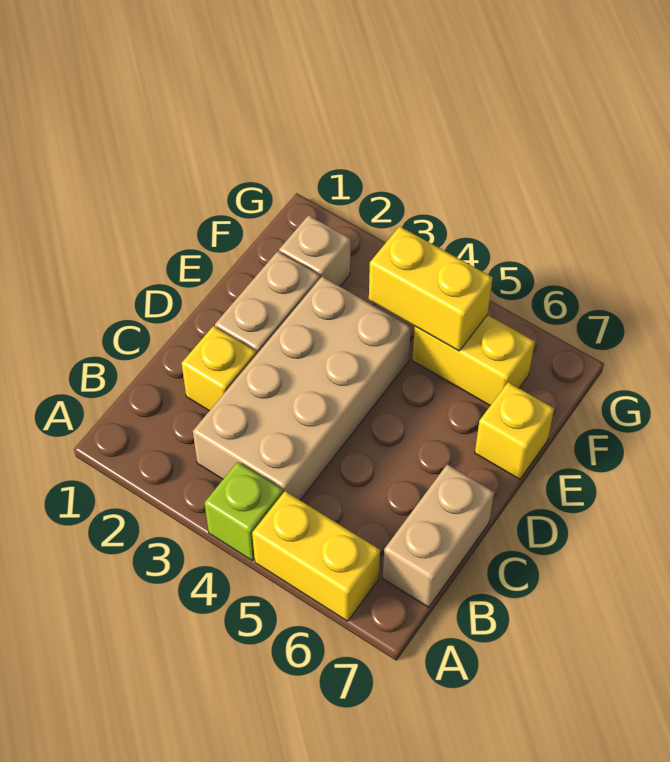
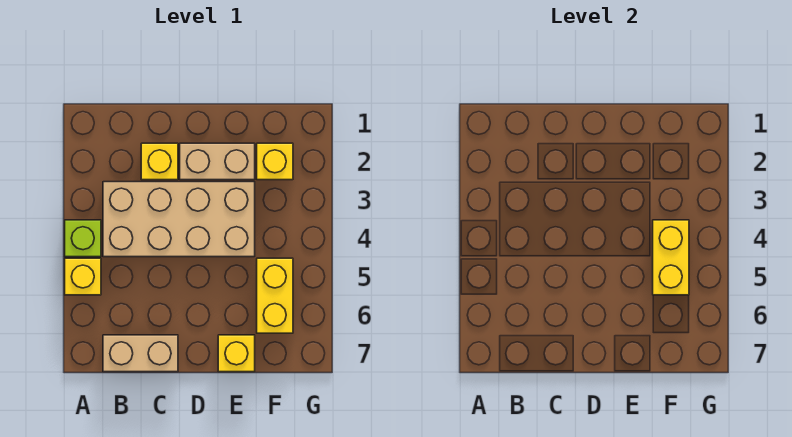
yellow 1x2 brick [252,491,380,621] -> yellow 1x1 brick [65,258,101,295]
tan 1x1 brick [279,215,350,286] -> yellow 1x1 brick [257,143,293,180]

